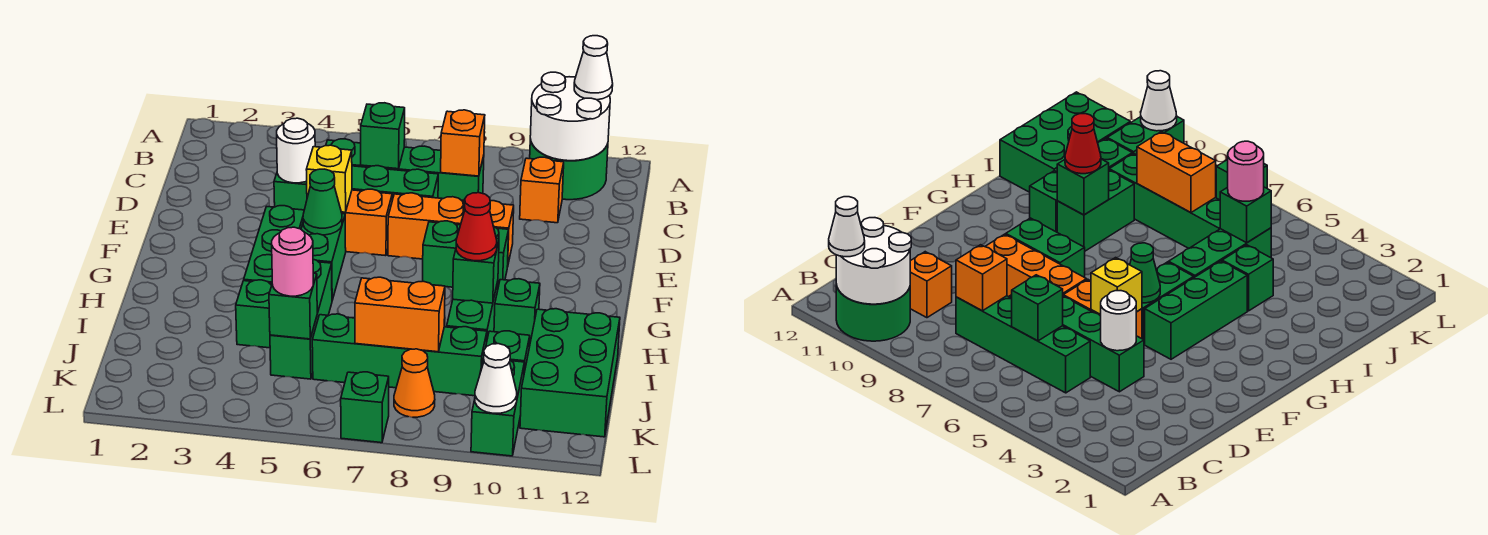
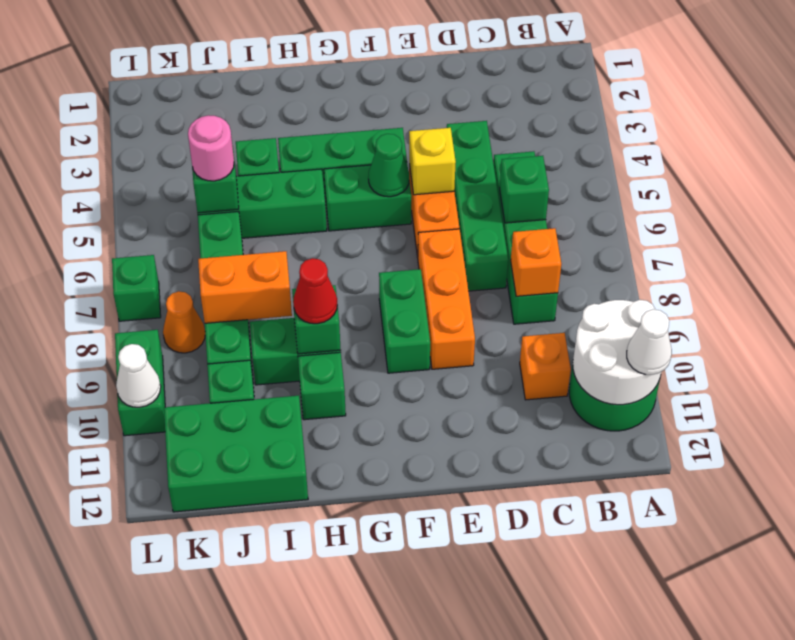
white 1x1 round brick [277,118,315,183] -> none
orange 1x2 brick [355,277,445,352] -> orange 1x2 brick turned to [198,251,292,323]
green 1x2 brick [471,358,524,456] -> green 1x2 brick turned to [115,330,165,436]

